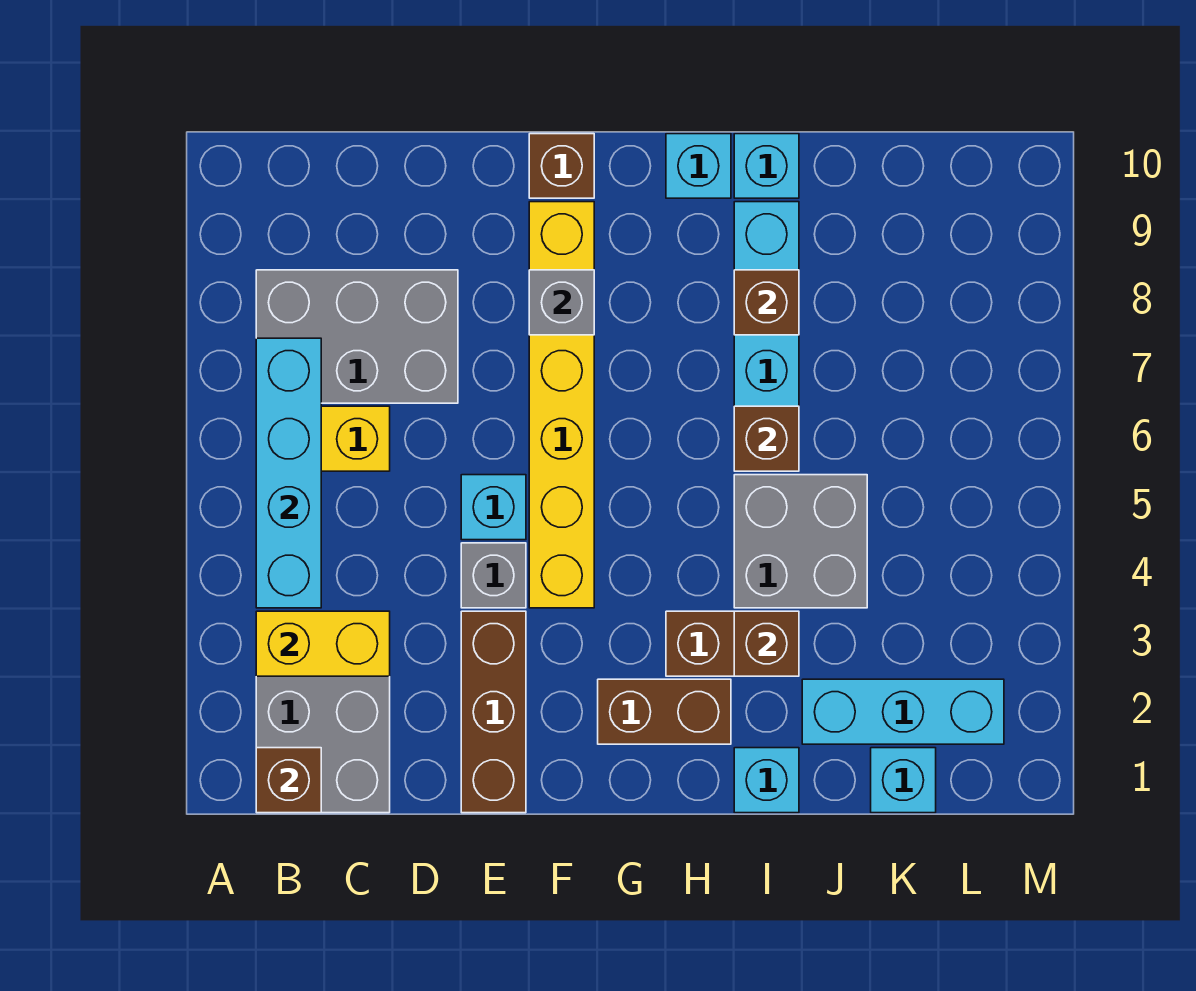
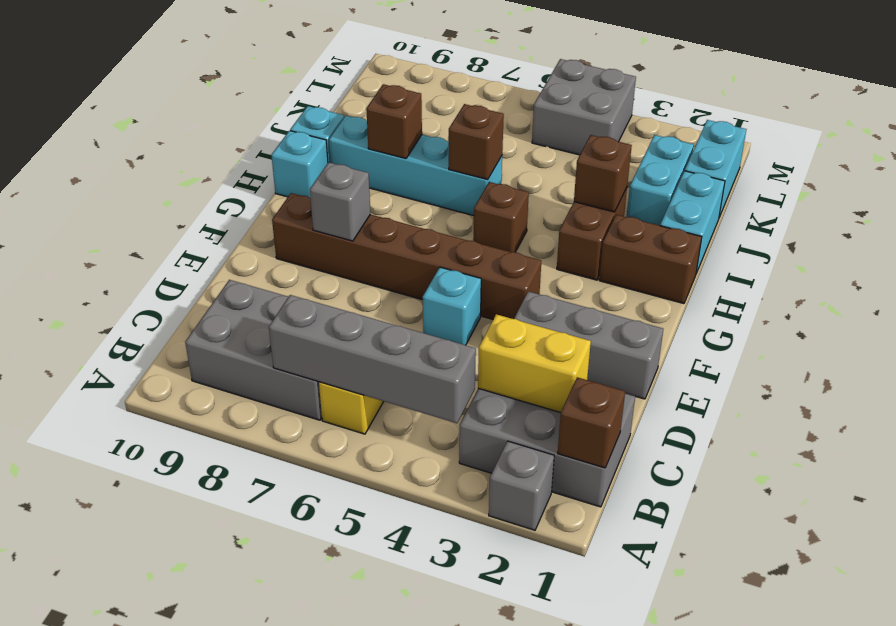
yellow 1x2 brick [256,611,390,676] -> yellow 1x2 brick turned to [478,314,591,413]
cyan 1x4 brick [256,338,321,608] -> grey 1x4 brick [269,295,476,423]
grey 2x3 brick [256,270,458,403] -> grey 2x3 brick turned to [185,280,322,420]
brown 1x3 brick [461,611,526,813] -> grey 1x3 brick [514,291,663,399]
grey 1x1 brick [461,543,526,608] -> grey 1x1 brick moved to [489,441,554,530]
yellow 1x6 brick [529,202,594,608] -> brown 1x6 brick [272,193,541,319]
brown 1x1 brick [529,134,594,198] -> brown 1x1 brick moved to [473,182,529,252]
brown 1x2 brick [598,679,731,744] -> brown 1x2 brick turned to [599,215,702,304]
cyan 1x1 brick [734,748,799,813] -> cyan 1x2 brick [660,171,725,273]
grey 2x2 brick [734,475,867,608] -> grey 2x2 brick moved to [532,59,636,155]
cyan 1x3 brick [802,679,1004,744] -> cyan 1x2 brick [627,135,694,226]
cyan 1x1 brick [871,748,936,813] -> cyan 1x2 brick [685,120,746,217]

